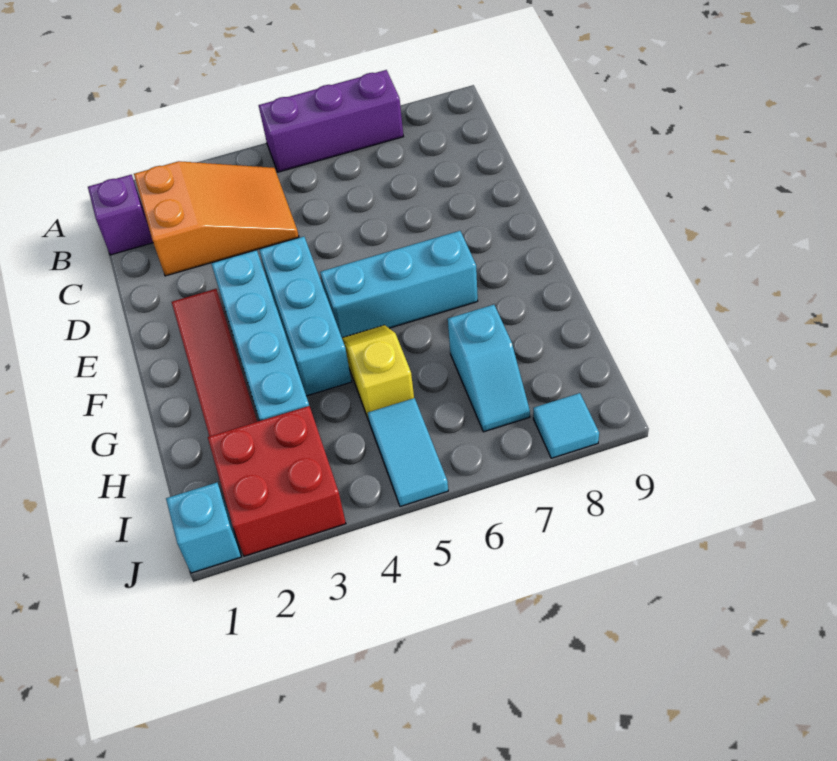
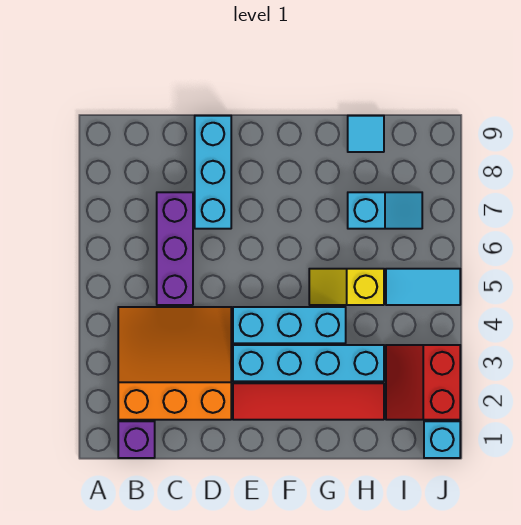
purple 1x3 brick [259,70,403,172] -> purple 1x3 brick moved to [157,192,193,305]
orange 2x3 slope [134,161,299,276] -> orange 3x3 slope [118,307,231,420]
cyan 1x3 brick [320,231,478,338] -> cyan 1x3 brick moved to [195,116,231,229]
red 2x2 brick [208,406,346,556] -> red 2x2 slope [386,345,460,420]
cyan 1x1 tile [533,393,599,458] -> cyan 1x1 tile moved to [348,116,384,152]

